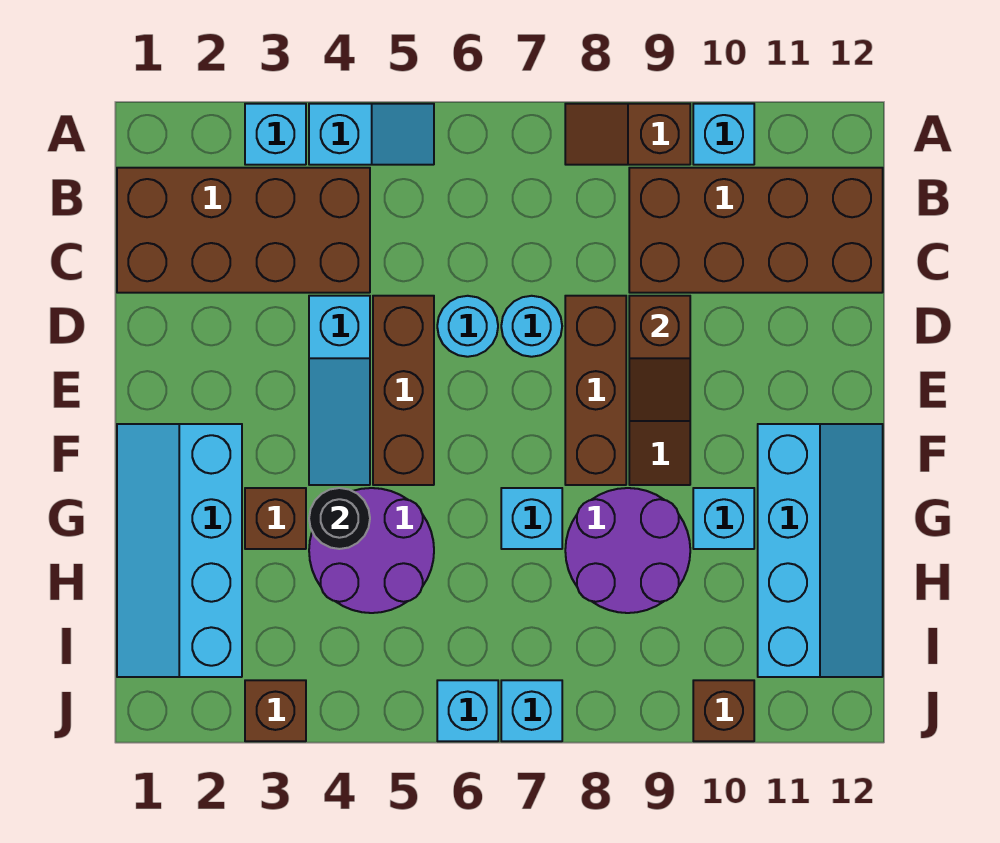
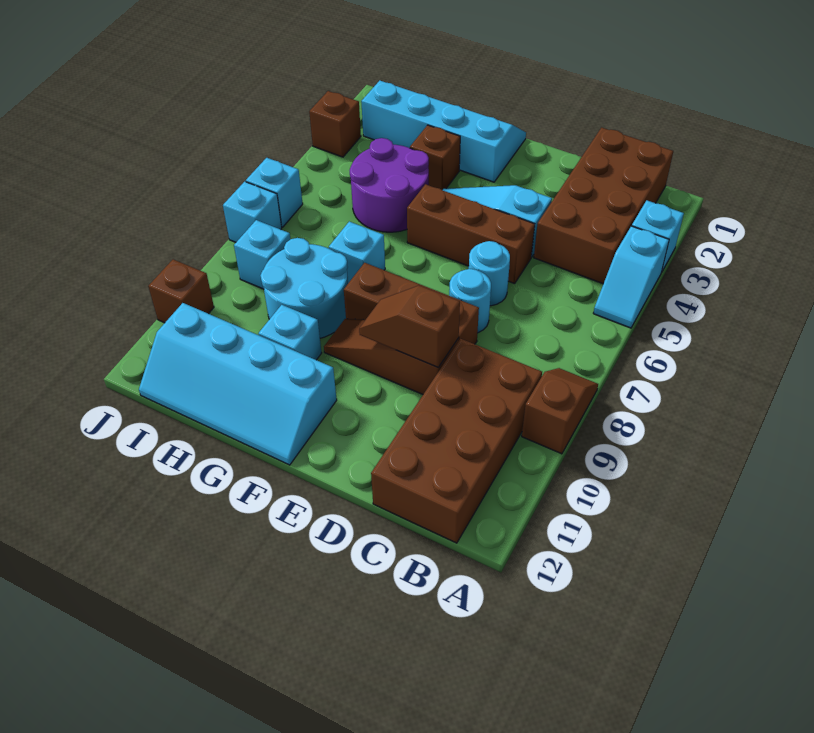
cyan 1x1 brick [693,104,754,165] -> cyan 1x1 brick moved to [234,220,290,289]
black 1x1 round brick [309,488,370,549] -> none
purple 2x2 round brick [565,488,690,613] -> cyan 2x2 round brick [260,238,348,338]

